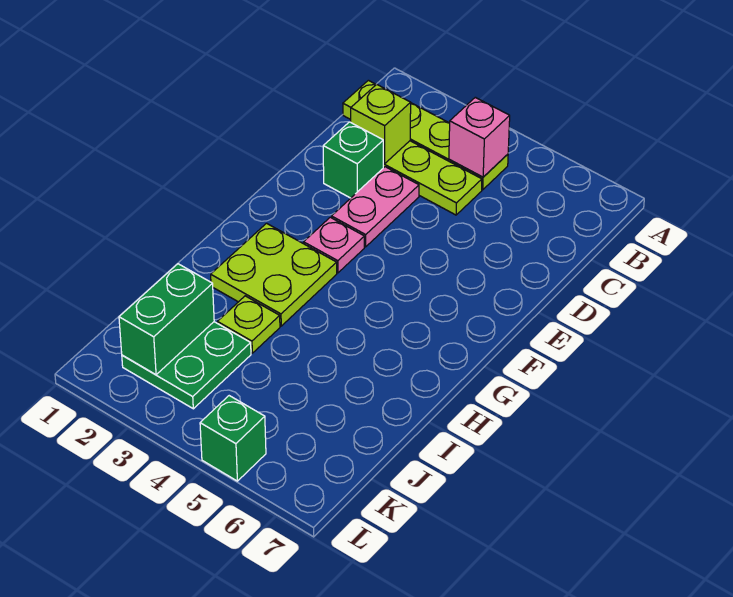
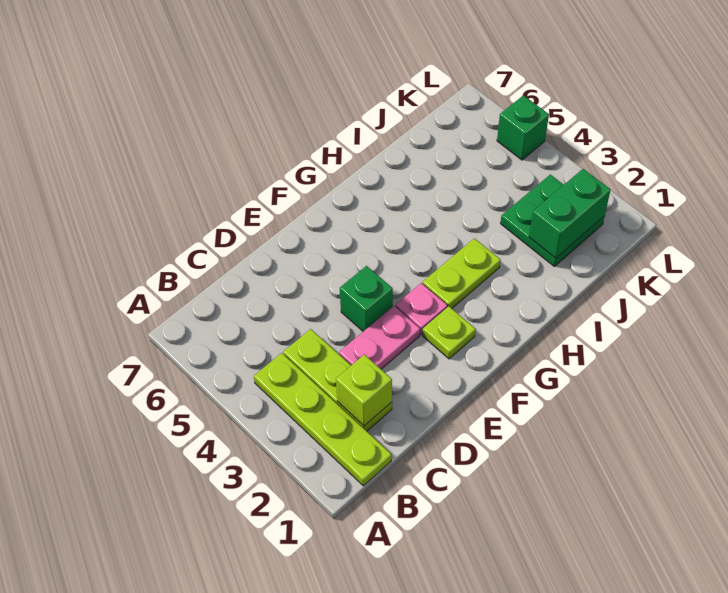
pink 1x1 brick [449,97,510,177] -> none
green 1x1 brick [323,122,383,198] -> green 1x1 brick moved to [340,266,393,331]
lime 2x2 plate [211,223,337,326] -> lime 1x2 plate [423,238,501,308]
lime 1x1 plate [217,296,280,353] -> lime 1x1 plate moved to [423,306,476,359]

